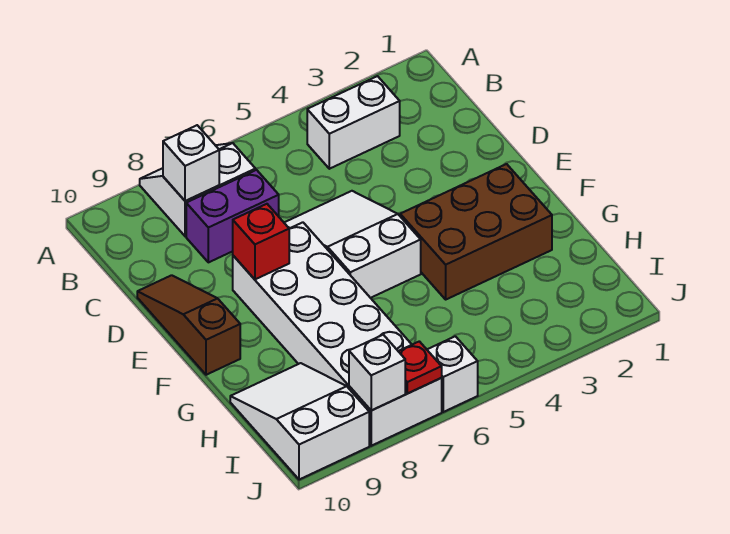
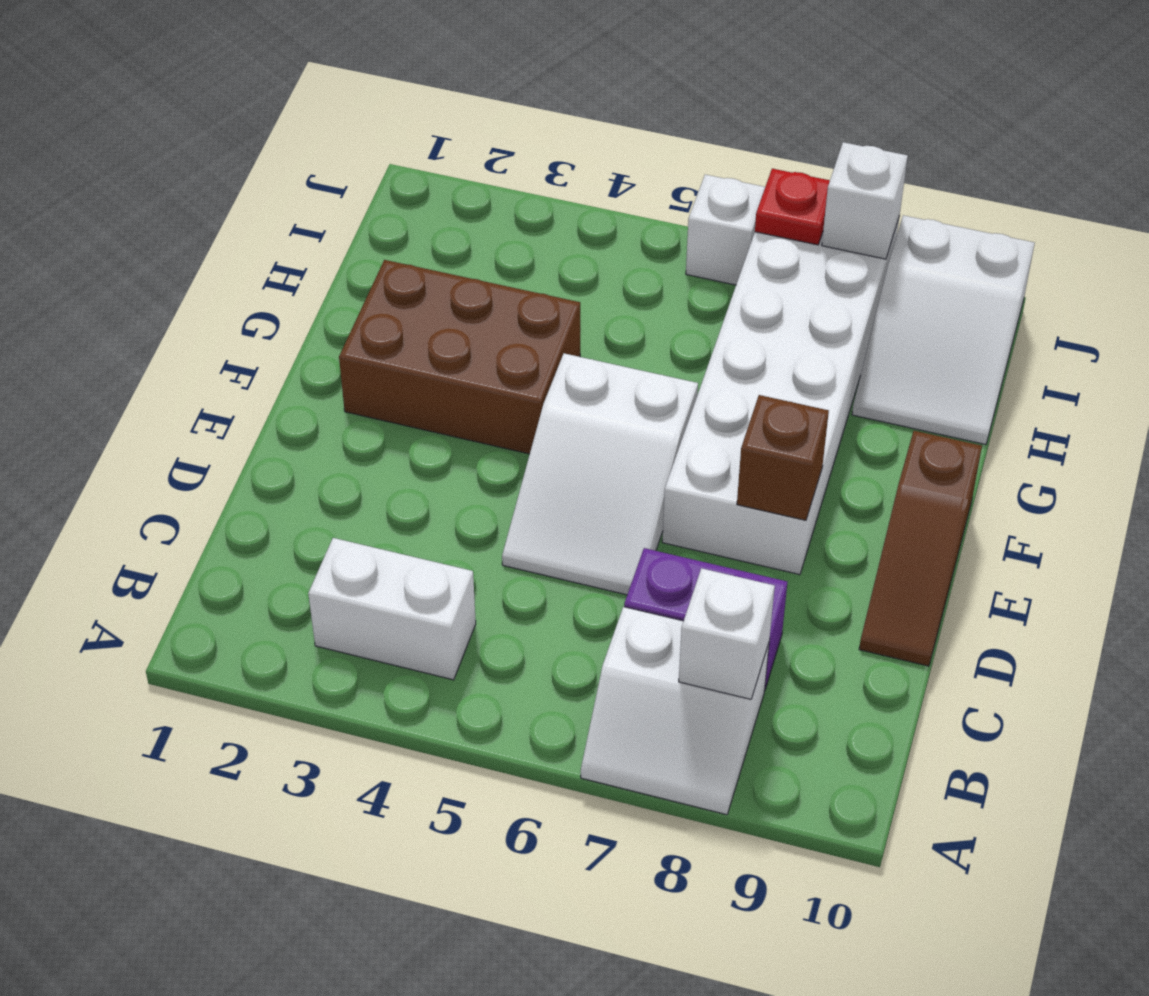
red 1x1 brick [233,204,289,279] -> brown 1x1 brick [737,395,829,520]

